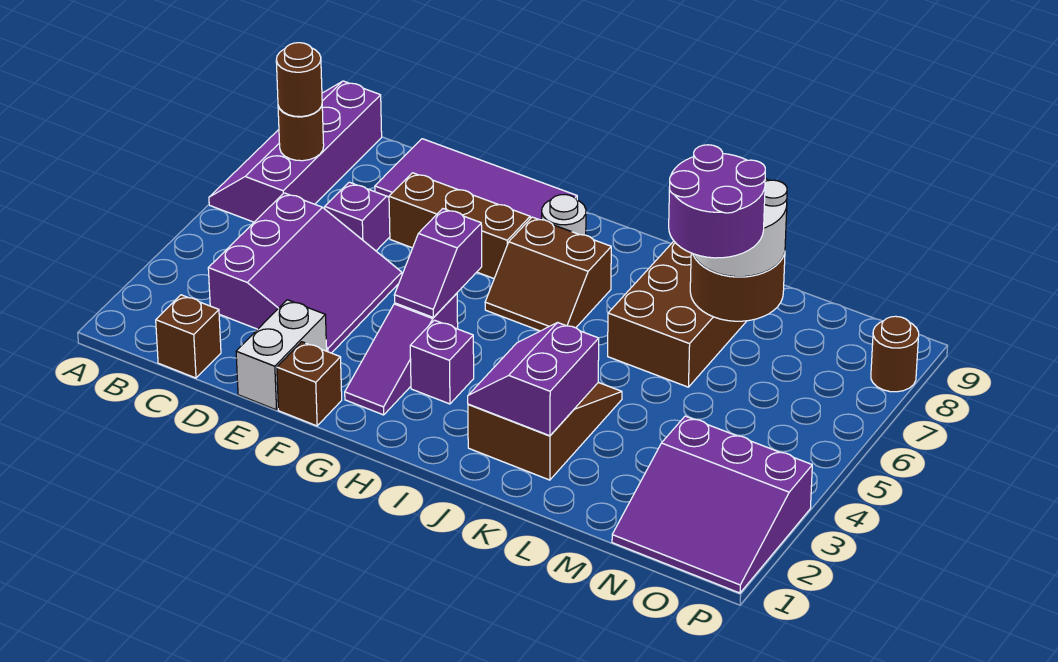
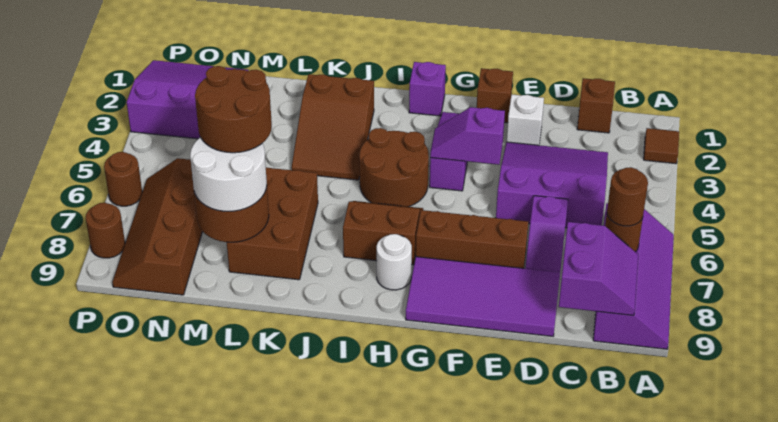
none -> brown 1x1 tile [644,128,679,164]
purple 3x3 slope [208,193,402,353] -> purple 3x3 slope turned to [496,142,608,228]
white 1x2 brick [236,300,327,410] -> white 1x1 brick [507,94,544,145]
purple 1x2 slope [394,209,482,318] -> purple 1x2 slope turned to [430,107,505,165]
purple 1x1 brick [410,320,474,404] -> purple 1x1 brick moved to [409,62,446,116]
none -> brown 2x2 round brick [359,128,429,207]
purple 2x2 slope [468,323,599,436] -> purple 2x2 slope moved to [559,222,638,316]
purple 2x2 round brick [669,145,765,258] -> brown 2x2 round brick [195,66,272,153]
none -> brown 2x4 slope [112,158,203,295]
none -> brown 1x1 round brick [104,152,142,206]

